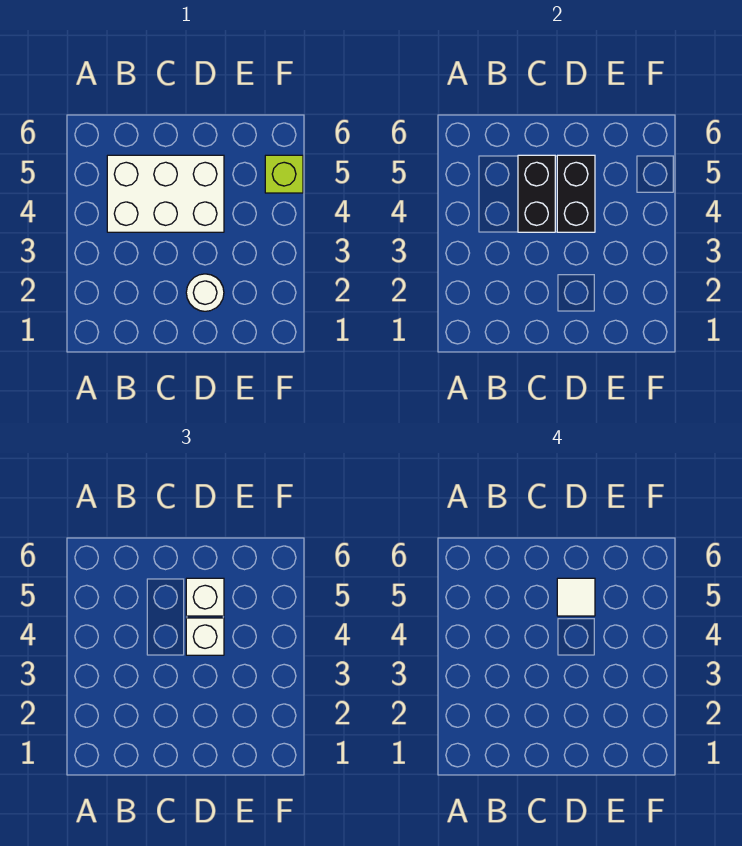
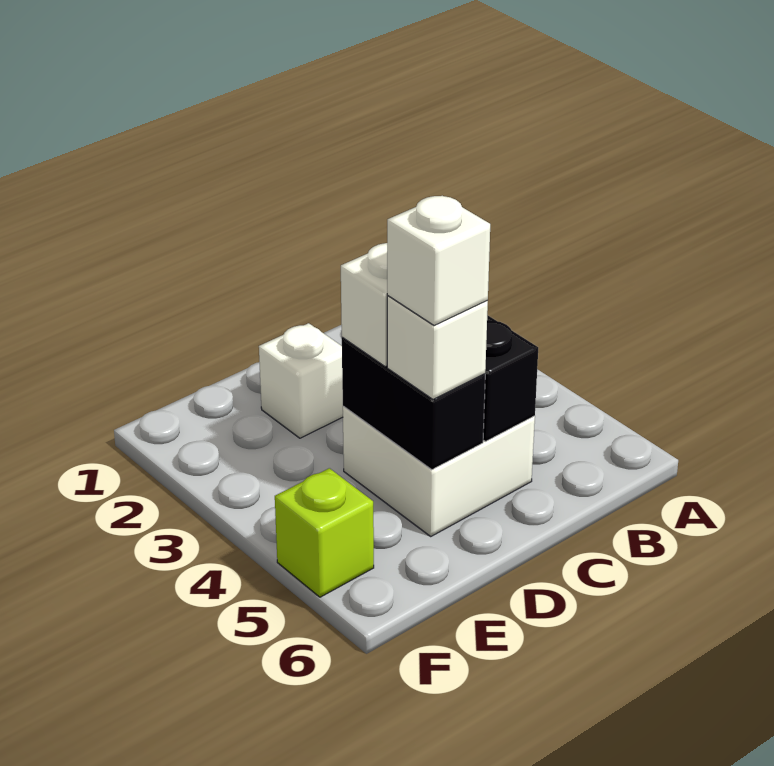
white 2x3 brick [107,155,224,232] -> white 2x2 brick [343,406,535,536]
white 1x1 round brick [186,274,224,311] -> white 1x1 brick [259,323,343,438]
white 1x1 tile [557,578,595,616] -> white 1x1 brick [387,196,490,326]

